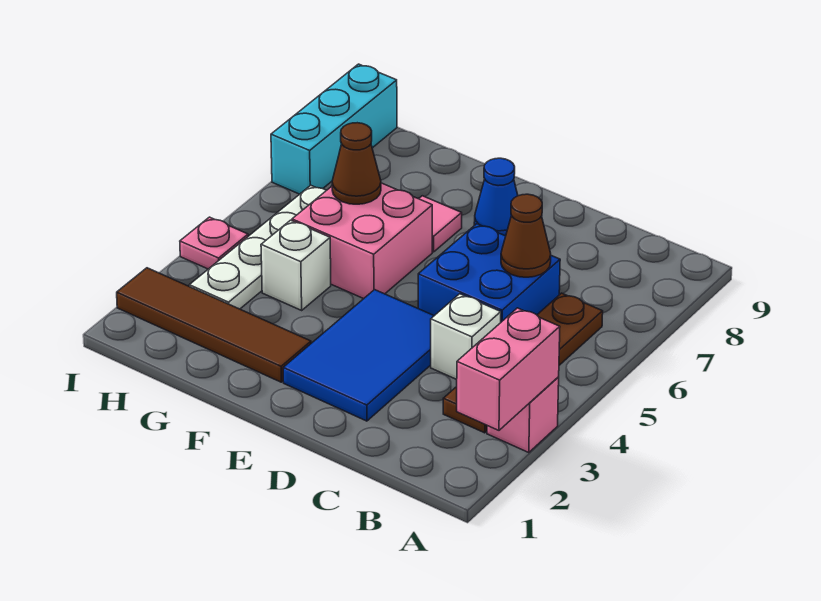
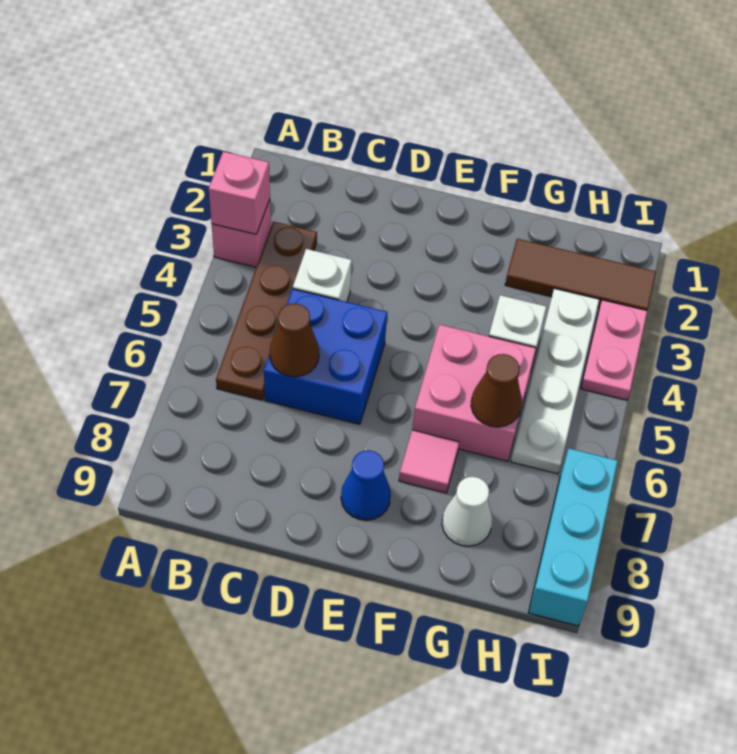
pink 1x2 brick [457,308,560,430] -> pink 1x1 brick [209,151,270,234]
blue 2x3 tile [283,290,434,421] -> none
brown 1x4 tile [117,268,311,382] -> brown 1x3 tile [505,239,656,310]
none -> white 1x1 cone [442,477,492,546]
pink 1x1 plate [180,217,248,269] -> pink 1x2 plate [581,300,647,400]

